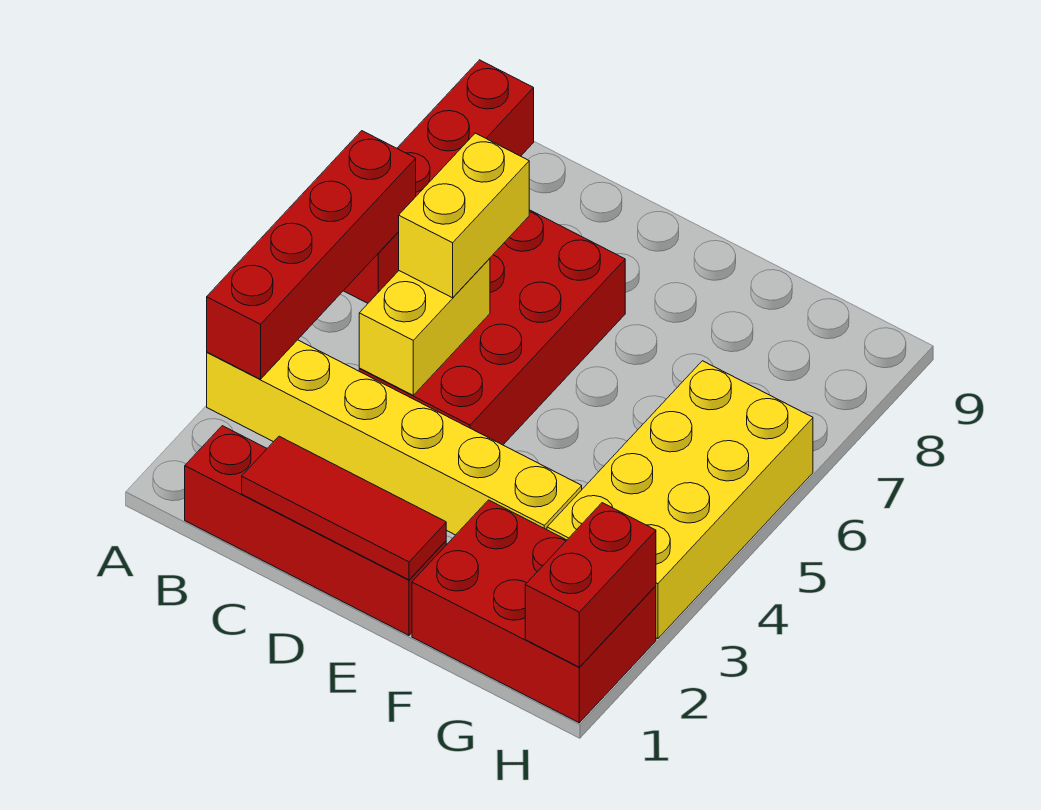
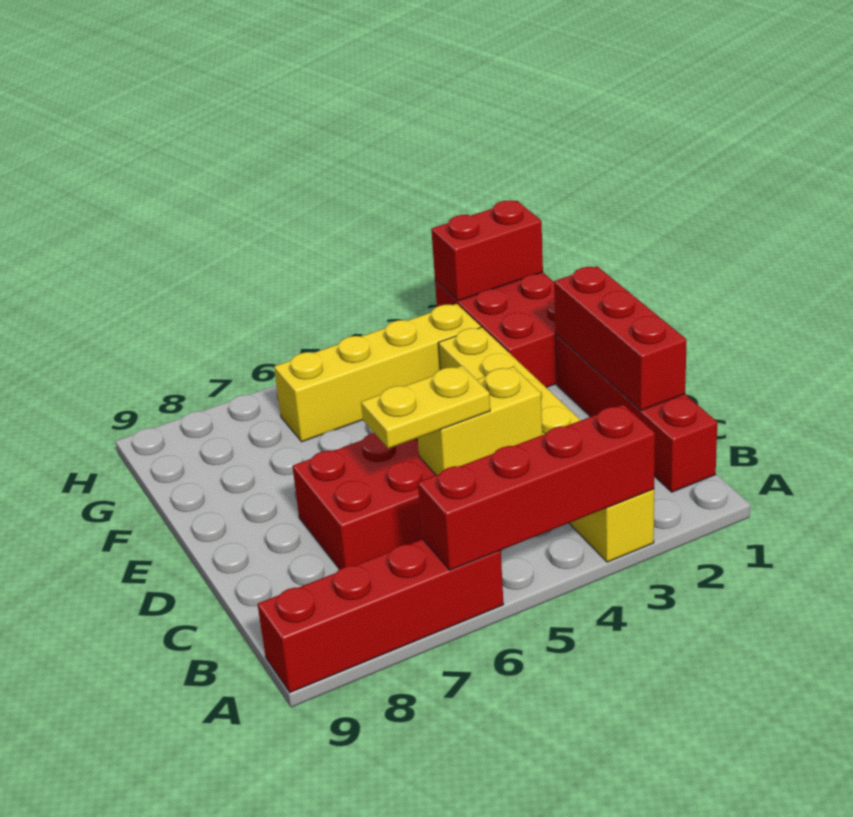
red 1x3 tile [242,436,446,580] -> red 1x3 brick [554,266,687,410]
yellow 1x2 brick [399,133,529,298] -> yellow 1x2 plate [361,366,490,449]
yellow 2x4 brick [547,361,813,639] -> yellow 1x4 brick [274,304,481,442]

